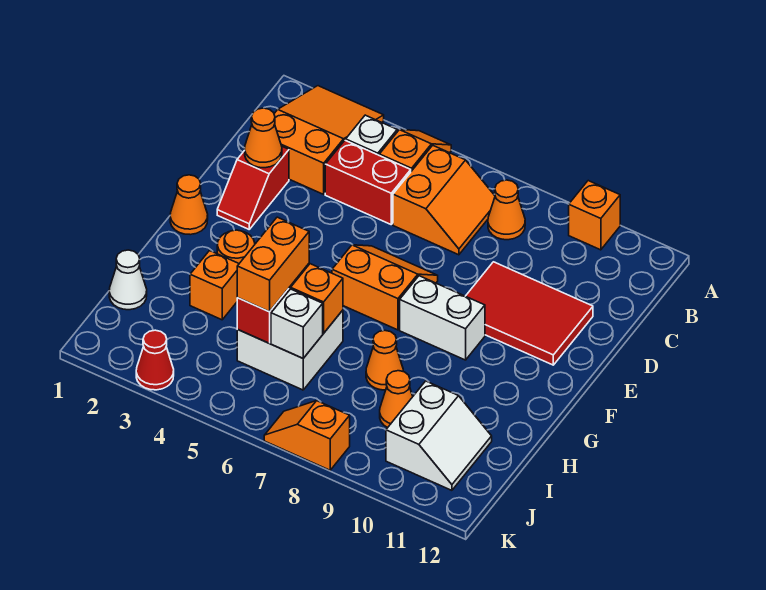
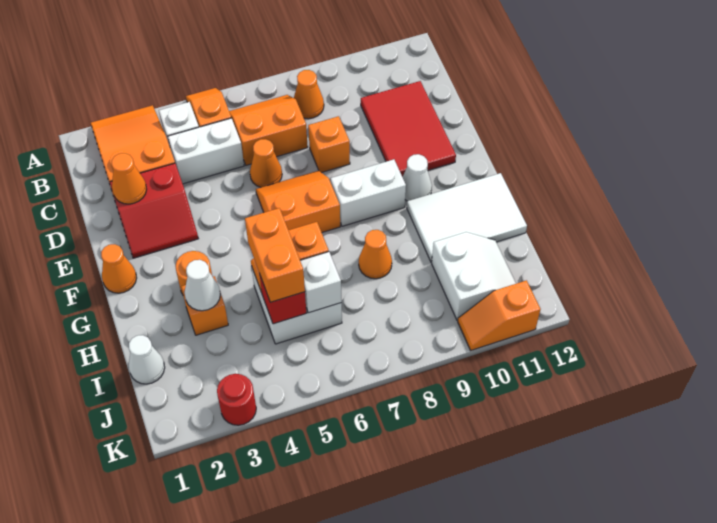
orange 1x1 brick [569,181,620,250] -> orange 1x1 brick moved to [308,116,350,173]
orange 2x2 slope [393,145,495,255] -> orange 2x2 slope turned to [229,95,308,165]
red 1x2 brick [325,140,411,224] -> white 1x2 brick [168,118,244,184]
red 1x2 slope [217,147,289,229] -> red 2x2 slope [110,163,198,258]
red 2x3 tile [466,262,593,365] -> red 2x3 tile turned to [361,81,456,177]
none -> white 1x1 cone [403,154,432,201]
none -> white 2x3 tile [407,173,527,262]
none -> white 1x1 cone [185,260,220,311]
orange 1x1 cone [380,371,413,428] -> orange 1x1 cone moved to [250,139,282,187]
red 1x1 cone [136,330,174,390] -> red 1x1 round brick [217,374,256,425]
orange 1x2 slope [264,401,350,470] -> orange 1x2 slope moved to [458,280,540,350]

